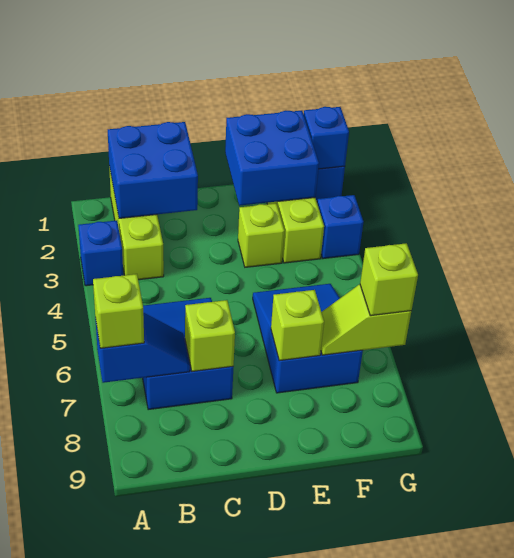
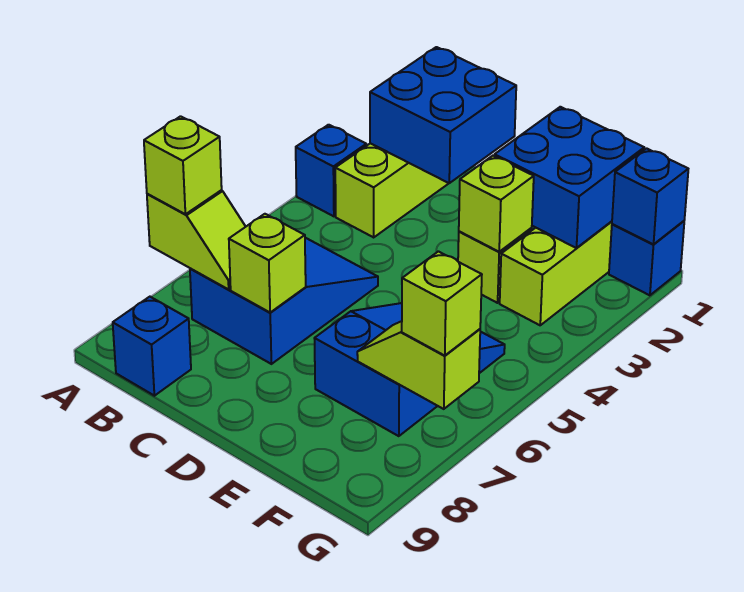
blue 1x2 slope [95,313,190,383] -> lime 1x2 slope [147,190,246,289]
lime 1x1 brick [271,290,324,361] -> lime 1x1 brick moved to [459,156,534,252]
blue 1x1 brick [317,195,363,259] -> blue 1x1 brick moved to [113,297,191,396]

